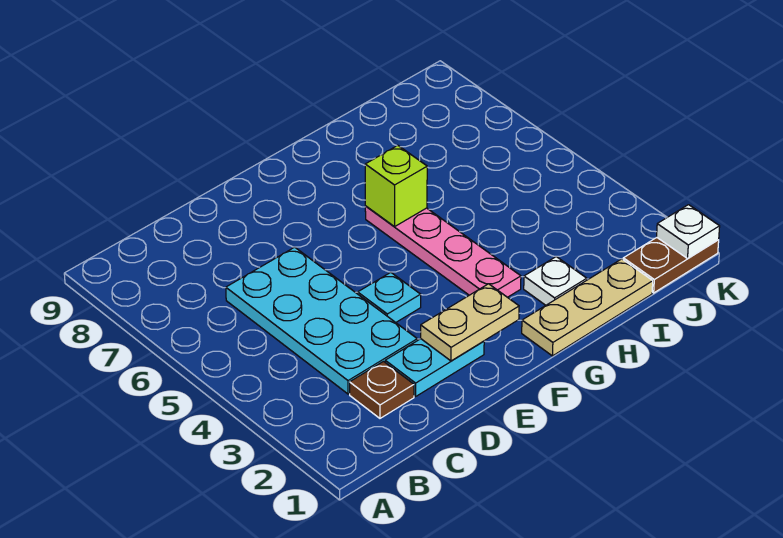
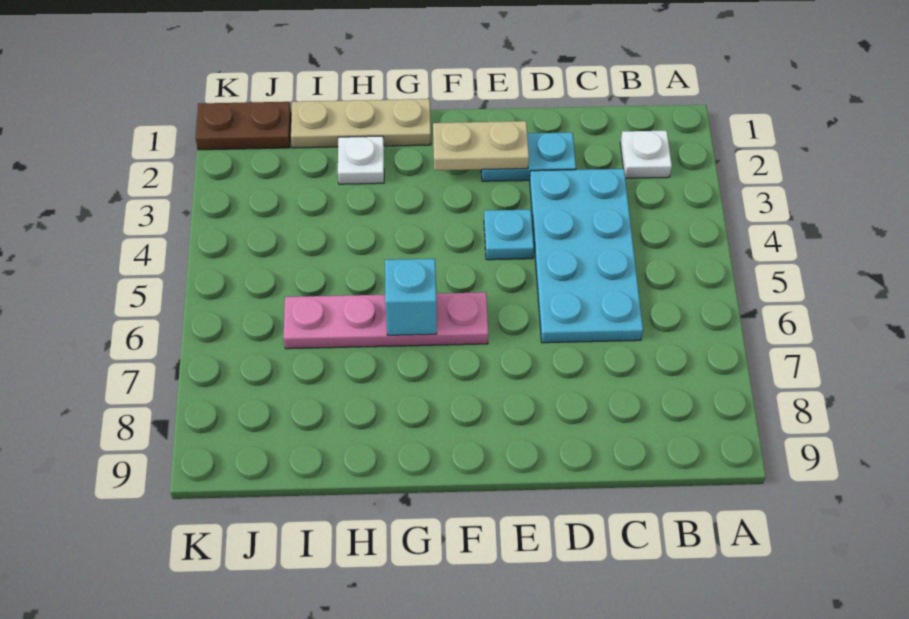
brown 1x1 plate [350,362,414,418] -> none
pink 1x4 plate [365,206,521,297] -> pink 1x4 plate turned to [283,292,488,349]
lime 1x1 brick [365,145,427,227] -> cyan 1x1 brick [385,259,437,335]
white 1x1 plate [657,205,720,258] -> white 1x1 plate moved to [620,131,672,178]

